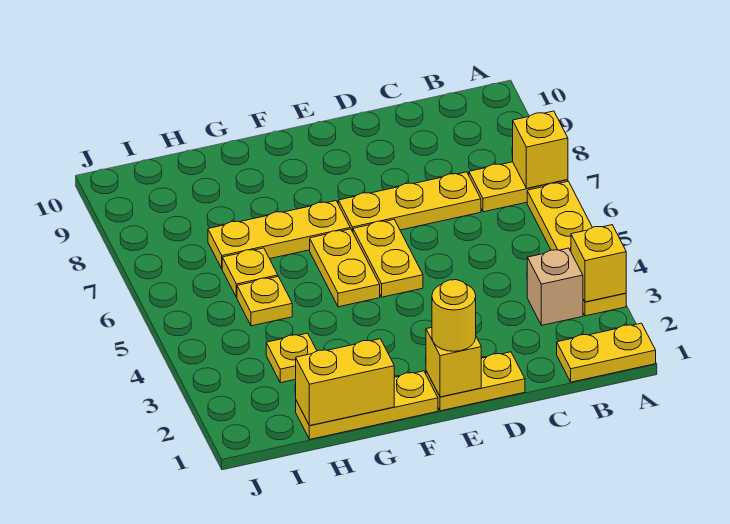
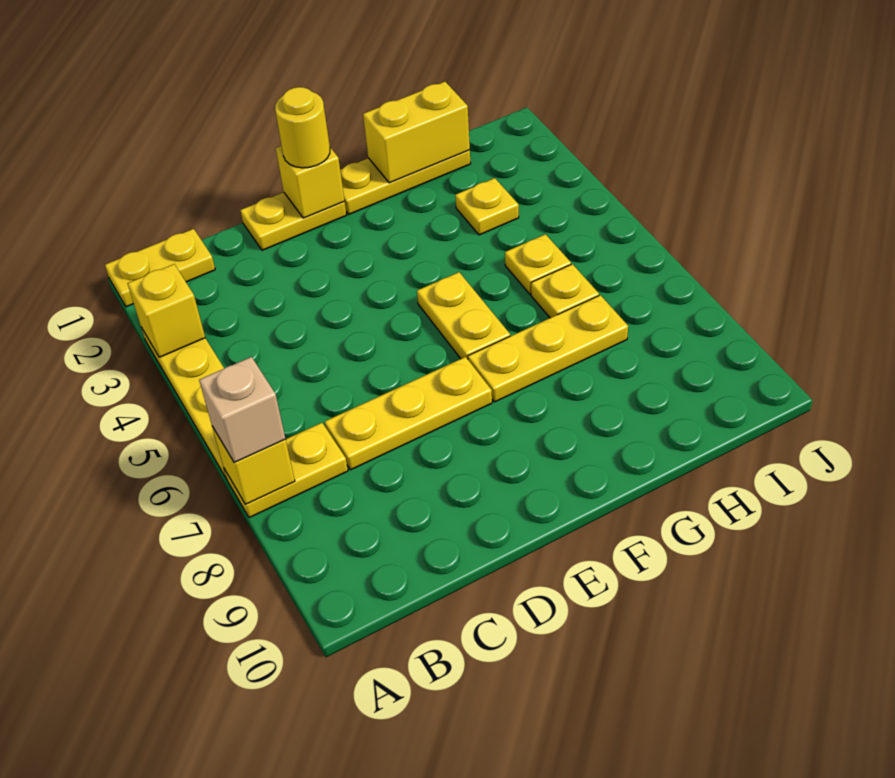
tan 1x1 brick [527,248,583,325] -> tan 1x1 brick moved to [199,357,285,463]
yellow 1x2 plate [353,220,423,297] -> none

